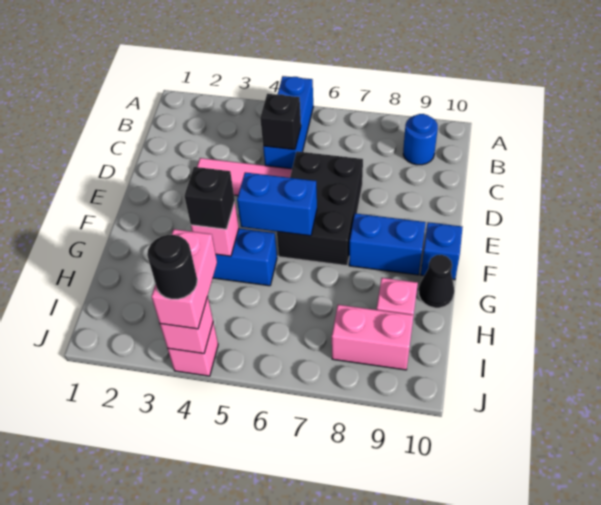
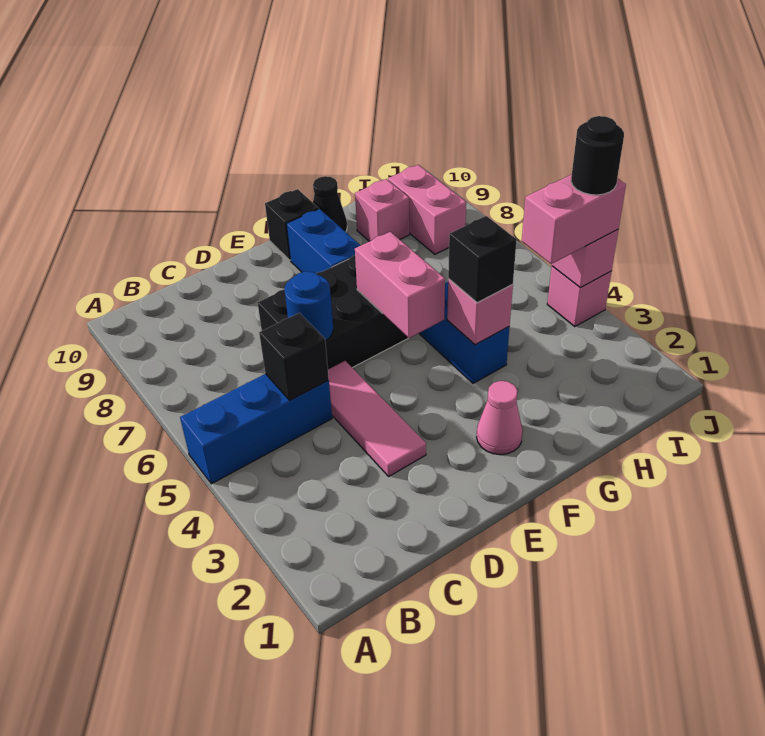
blue 1x1 round brick [403,114,438,165] -> blue 1x1 round brick moved to [284,271,333,341]
none -> pink 1x1 cone [477,381,523,455]
blue 1x2 brick [237,172,317,236] -> pink 1x2 brick [355,232,445,338]
blue 1x1 brick [421,222,463,280] -> black 1x1 brick [265,189,319,260]

